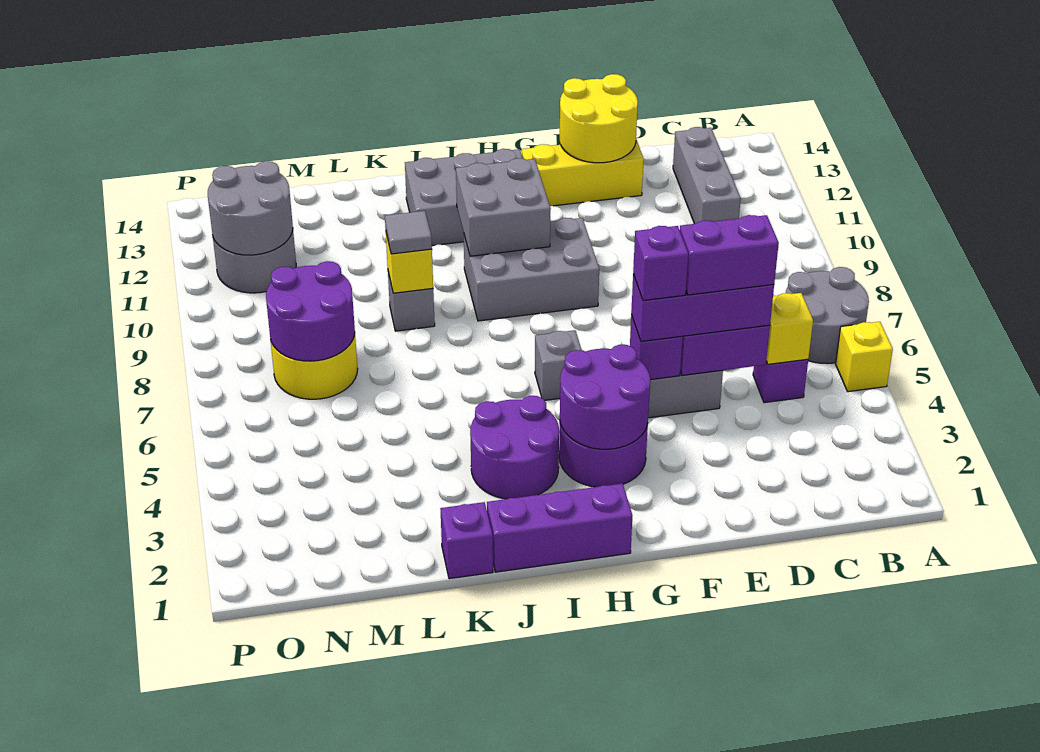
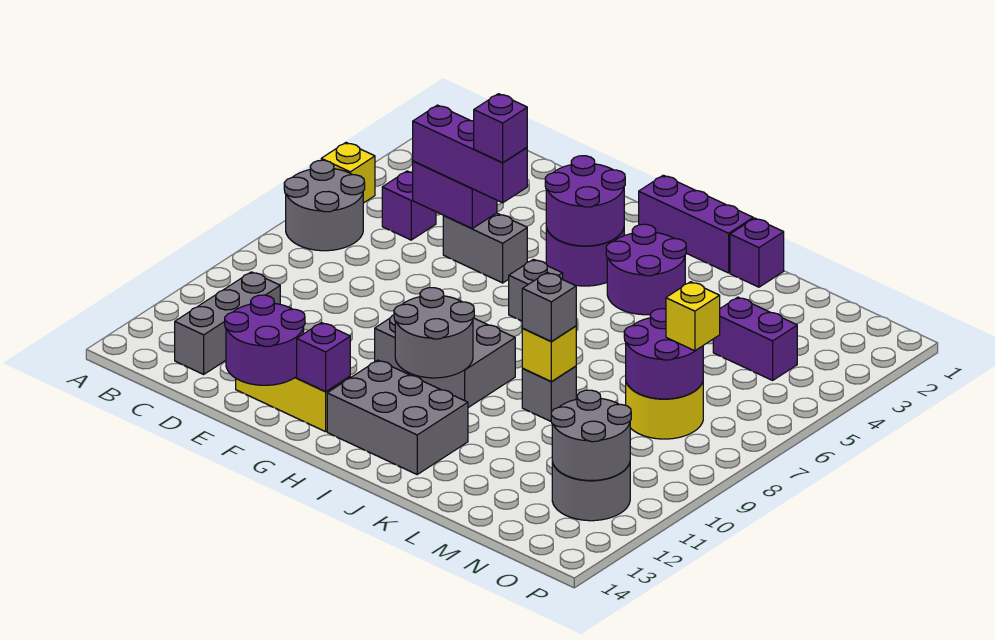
yellow 1x1 brick [766,293,813,364] -> yellow 1x1 brick moved to [666,282,720,351]
purple 1x2 brick [680,215,779,295] -> purple 1x2 brick moved to [713,297,797,380]
yellow 2x2 round brick [560,74,638,163] -> purple 2x2 round brick [225,295,305,385]
purple 1x1 brick [630,315,683,380] -> purple 1x1 brick moved to [297,323,350,392]
grey 2x2 brick [456,158,551,256] -> grey 2x2 round brick [394,288,474,378]
grey 1x1 tile [385,211,432,254] -> grey 1x1 brick [522,273,576,341]

